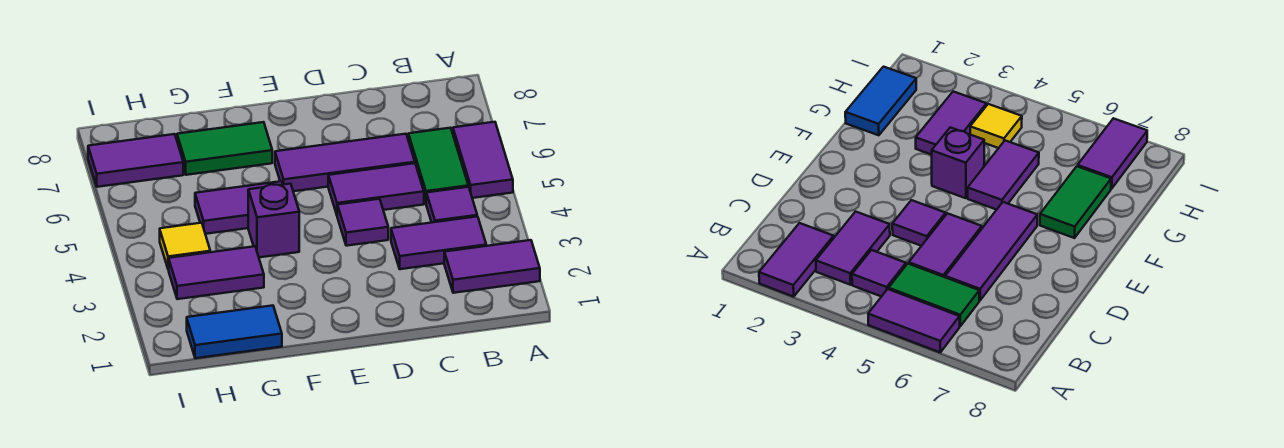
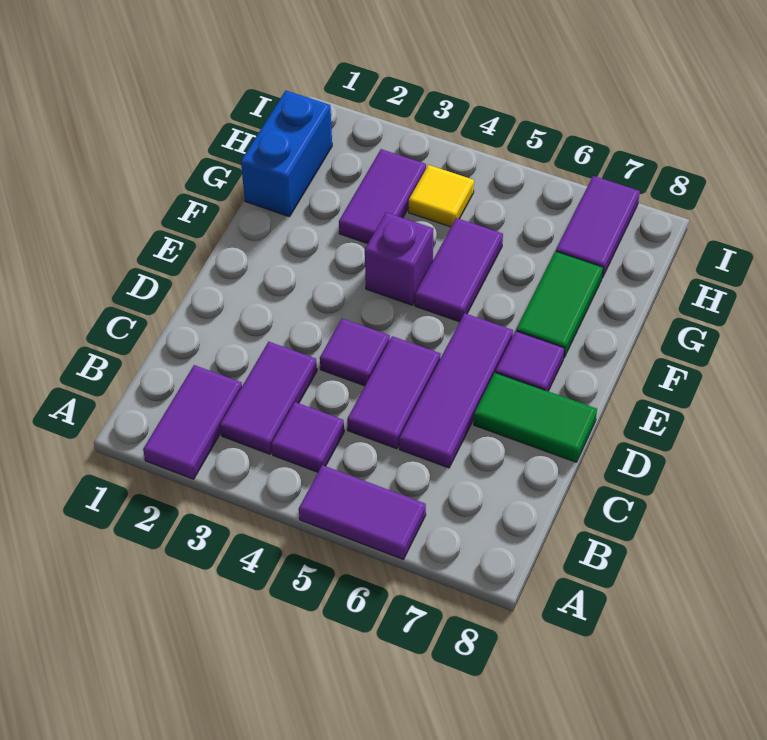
green 1x2 tile [408,128,468,203] -> green 1x2 tile moved to [474,373,597,462]
none -> purple 1x1 tile [495,331,564,391]
blue 1x2 tile [187,306,282,358] -> blue 1x2 brick [241,91,332,217]

